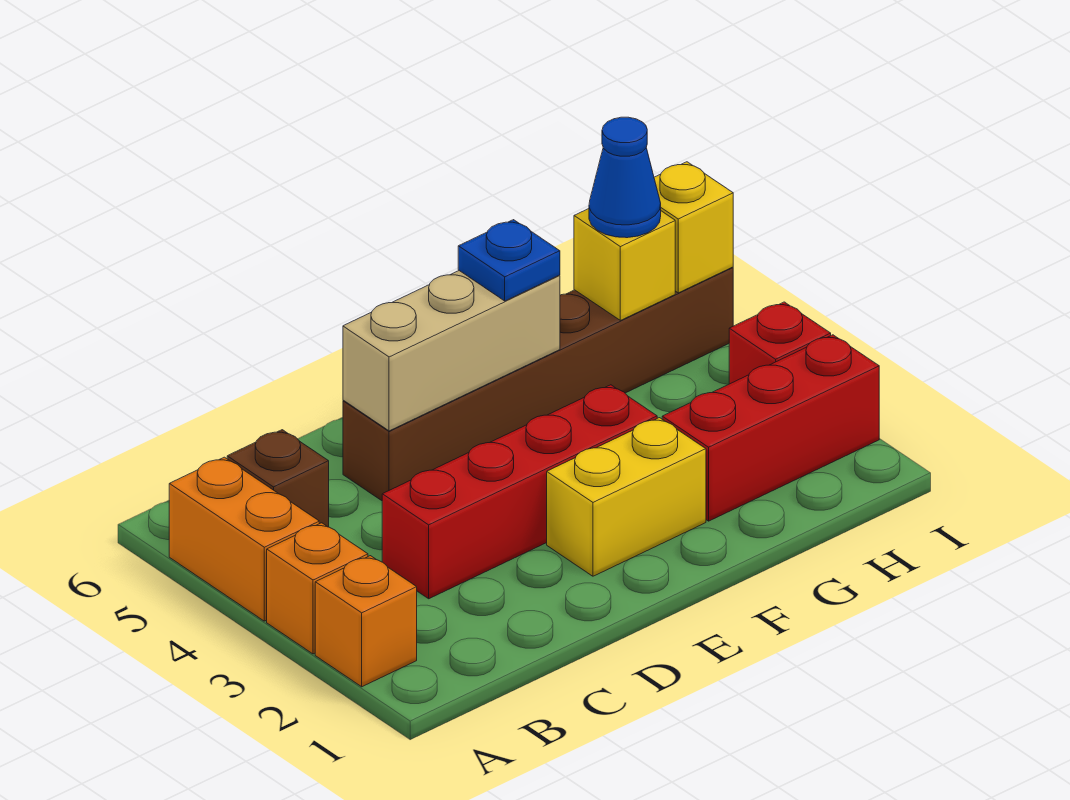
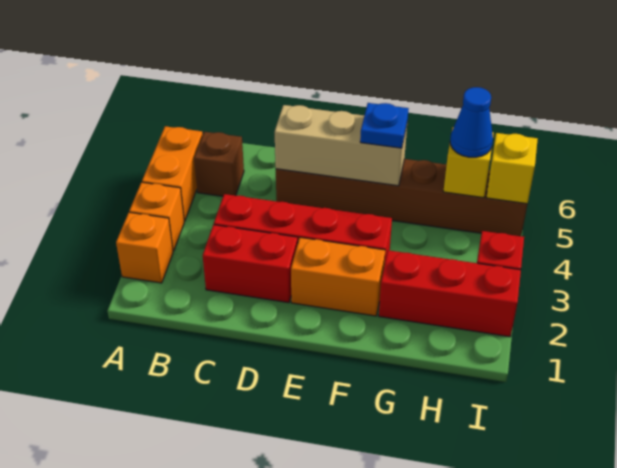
none -> red 1x2 brick [203,225,298,303]
yellow 1x2 brick [547,418,706,576] -> orange 1x2 brick [291,237,385,316]

